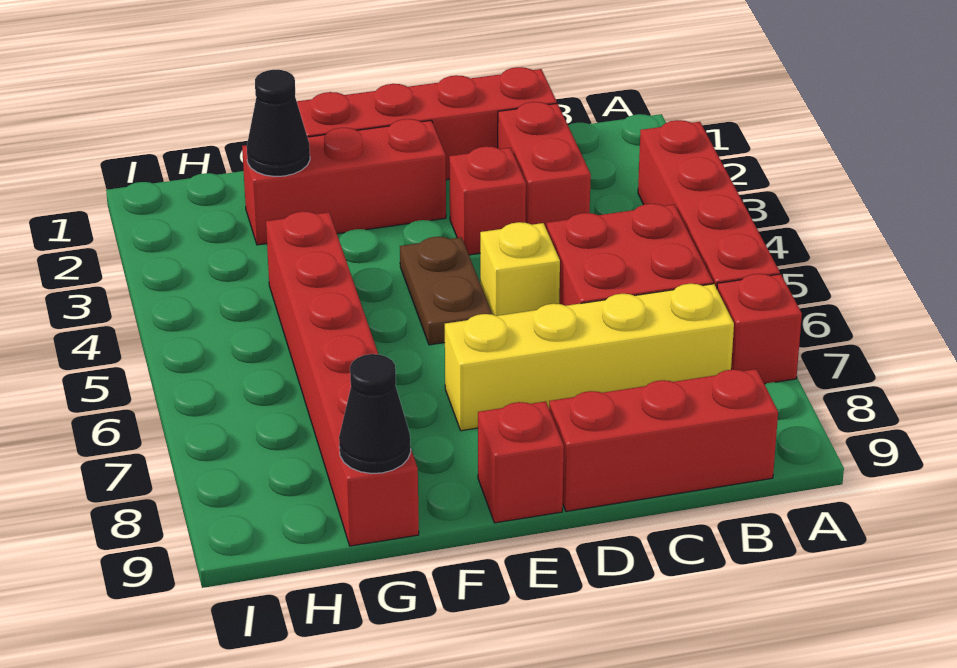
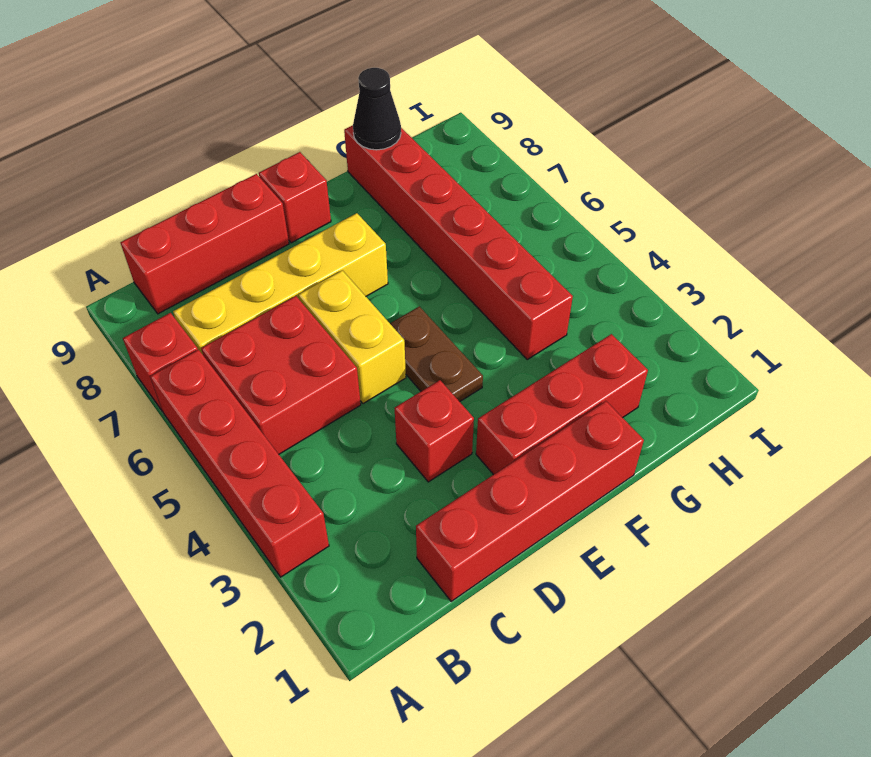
red 1x2 brick [498,102,591,229] -> none
yellow 1x1 brick [480,222,560,316] -> yellow 1x2 brick [298,270,406,404]
black 1x1 cone [247,70,310,177] -> none

